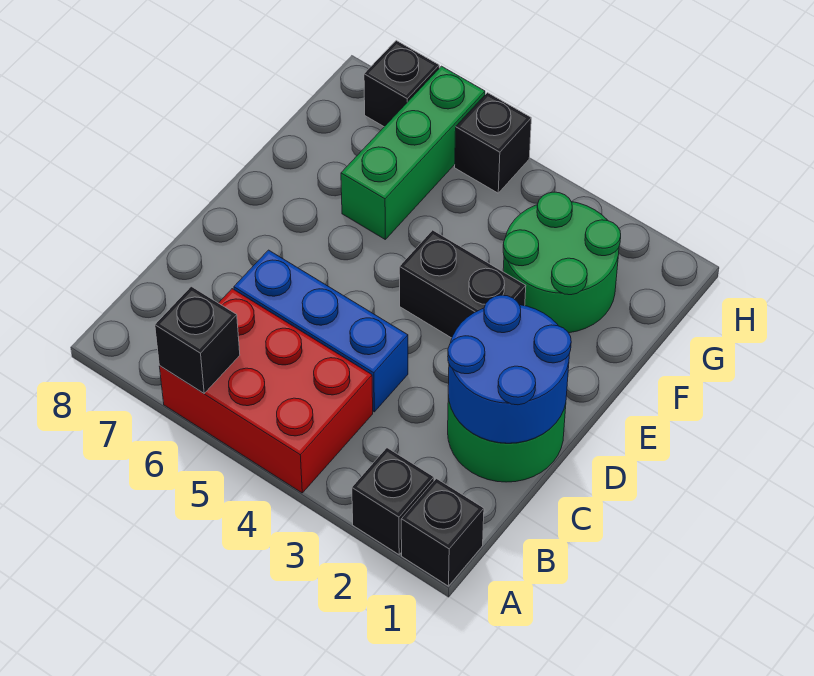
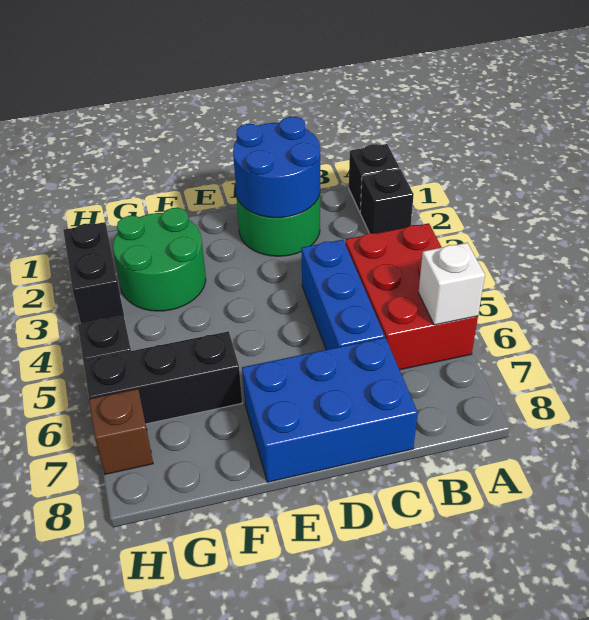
black 1x1 brick [155,286,240,393] -> white 1x1 brick [418,243,485,325]
none -> blue 2x3 brick [242,338,418,482]
black 1x2 brick [399,230,526,338] -> black 1x2 brick moved to [63,222,124,324]
green 1x3 brick [341,66,485,239] -> black 1x3 brick [83,331,242,424]
black 1x1 brick [364,40,439,127] -> brown 1x1 brick [89,389,153,474]

